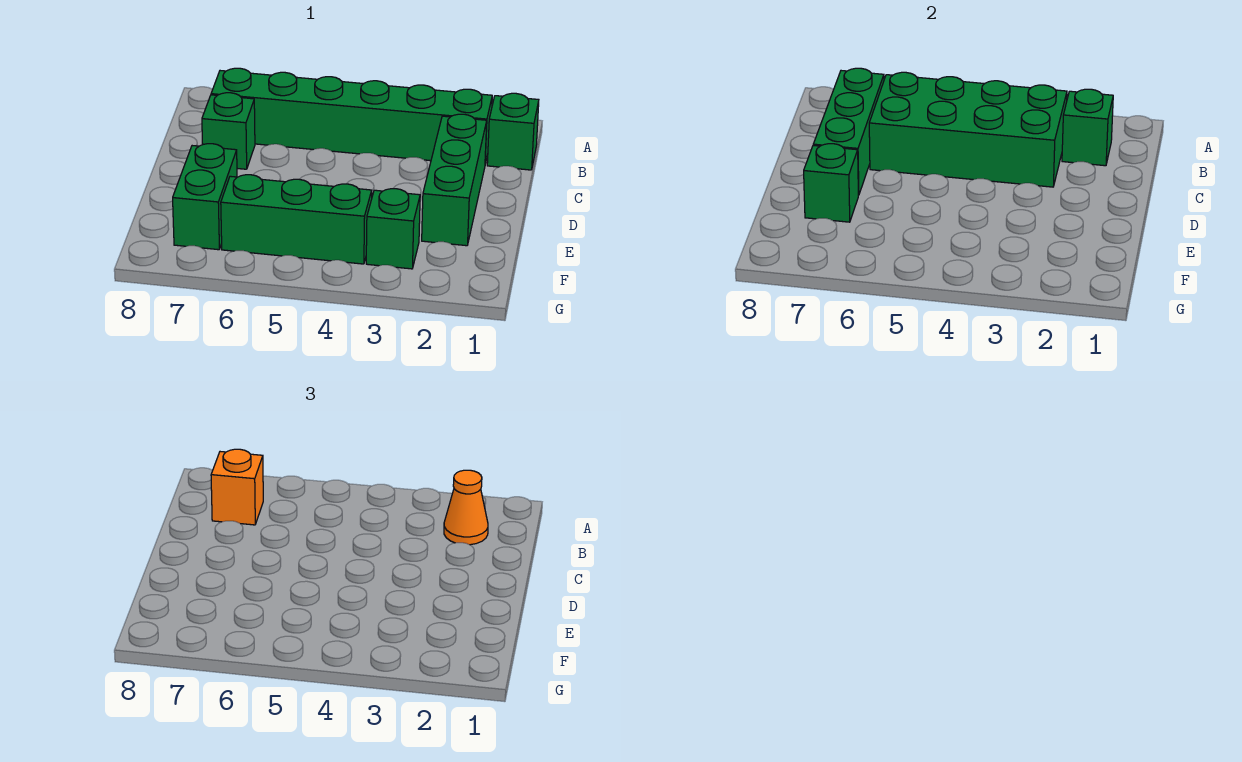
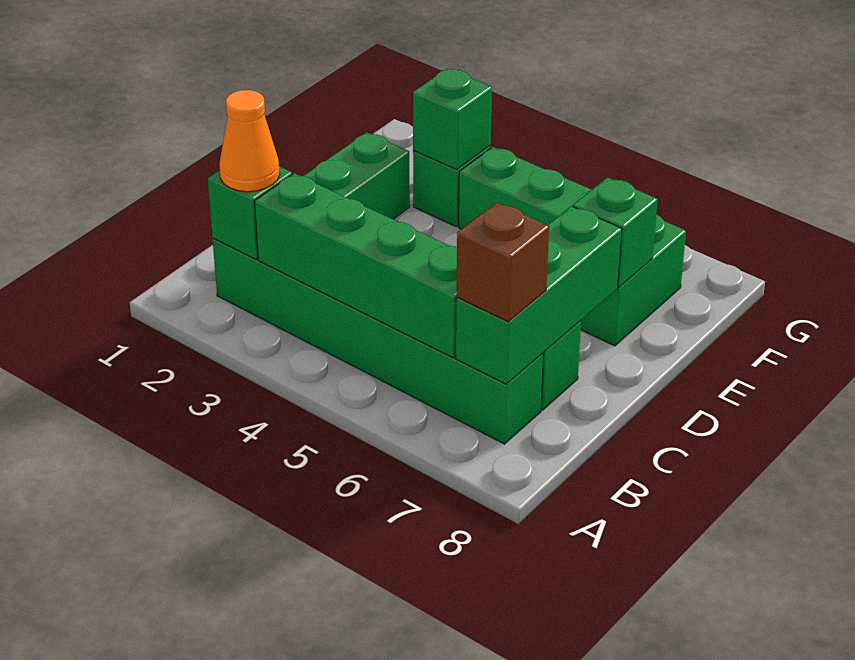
green 1x1 brick [487,93,539,170] -> green 1x1 brick moved to [413,68,492,170]
green 2x4 brick [869,72,1067,187] -> green 1x4 brick [255,173,457,358]
orange 1x1 brick [211,449,263,525] -> brown 1x1 brick [457,202,549,322]

